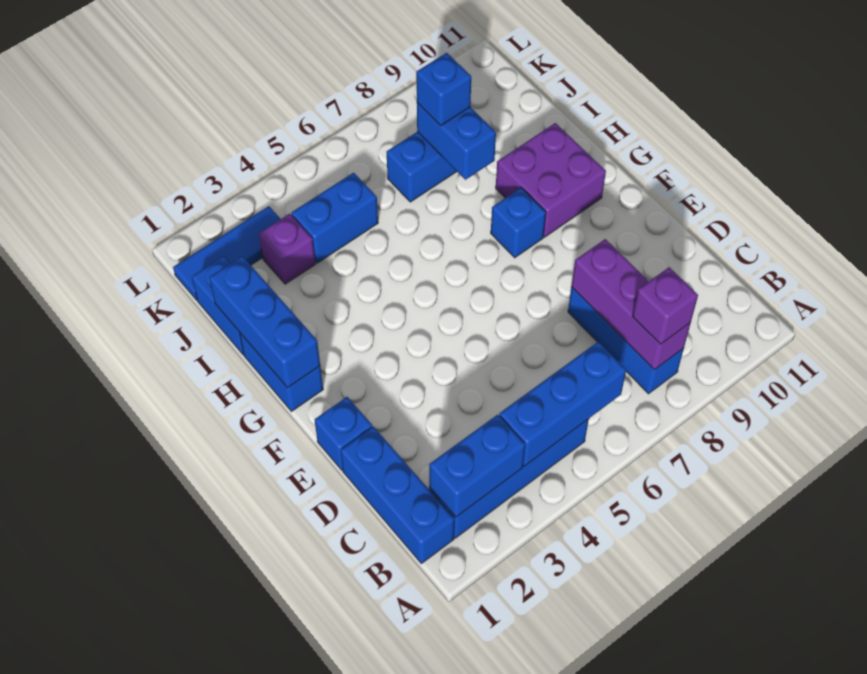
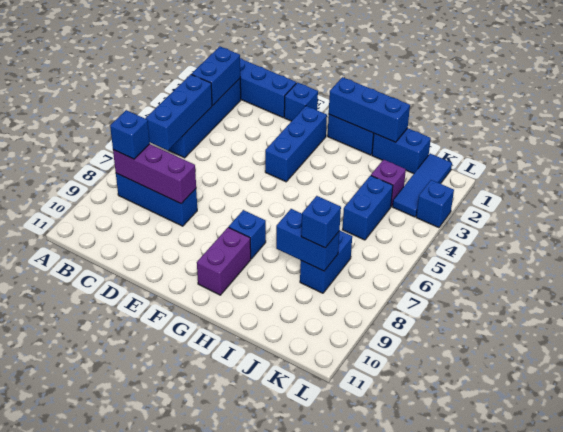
purple 1x1 brick [632,267,698,344] -> blue 1x1 brick [110,110,150,159]
none -> blue 1x3 brick [265,106,327,182]
purple 2x2 brick [496,123,606,237] -> purple 1x2 brick [197,227,251,295]
none -> blue 1x1 brick [416,180,454,228]

